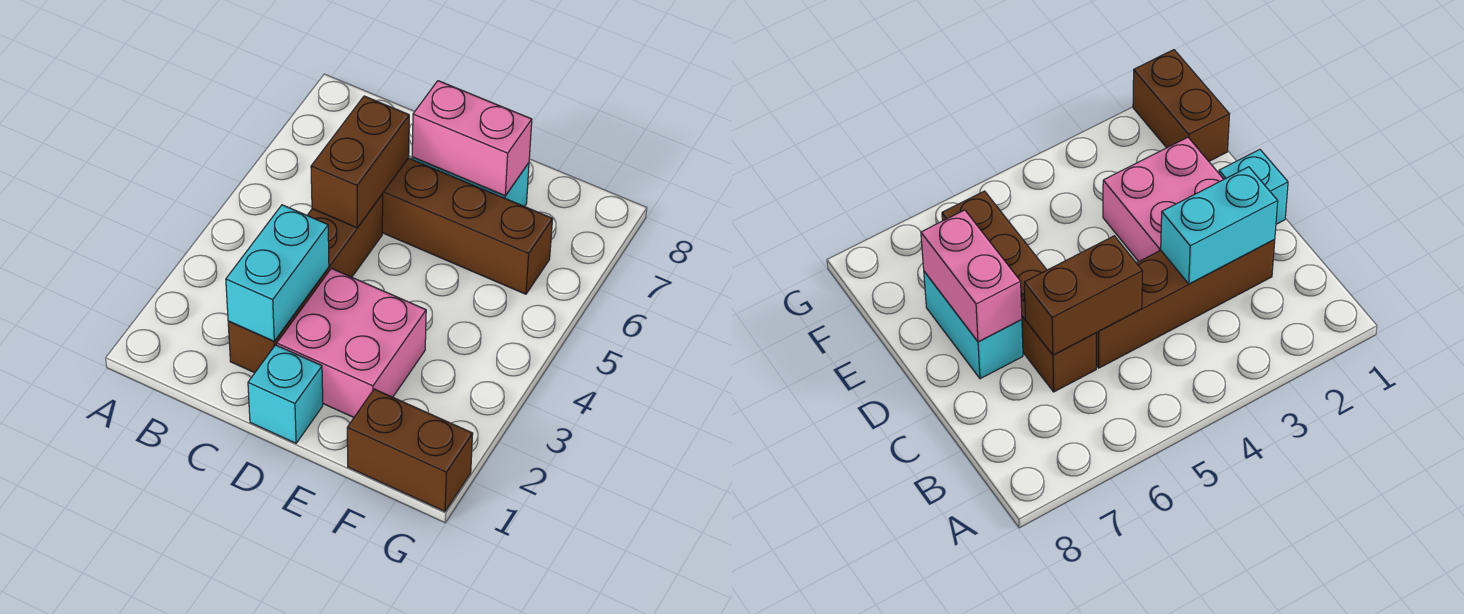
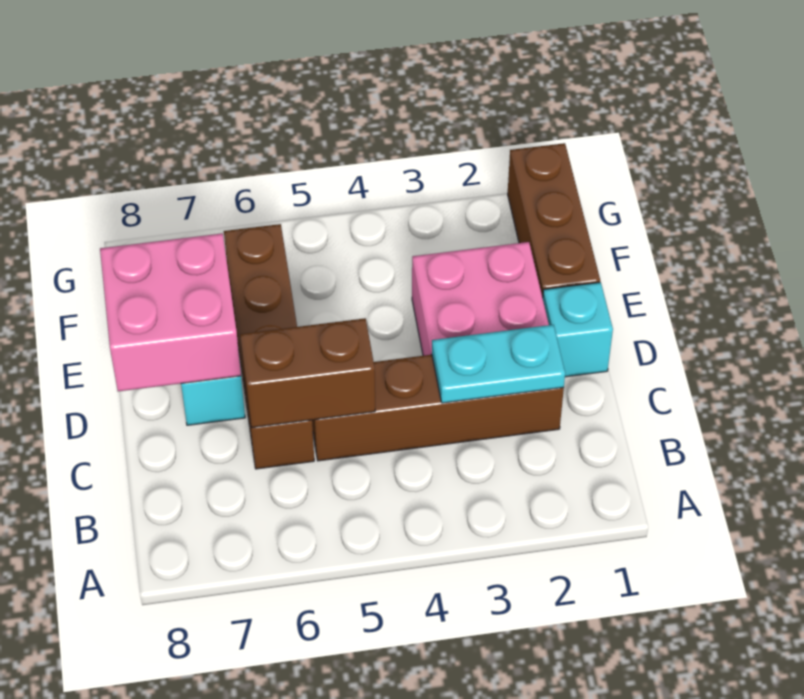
cyan 1x2 brick [226,205,329,341] -> cyan 1x2 plate [432,325,565,403]
pink 1x2 brick [412,81,532,196] -> pink 2x2 brick [100,233,241,391]
brown 1x2 brick [347,389,473,511] -> brown 1x3 brick [508,143,600,298]

